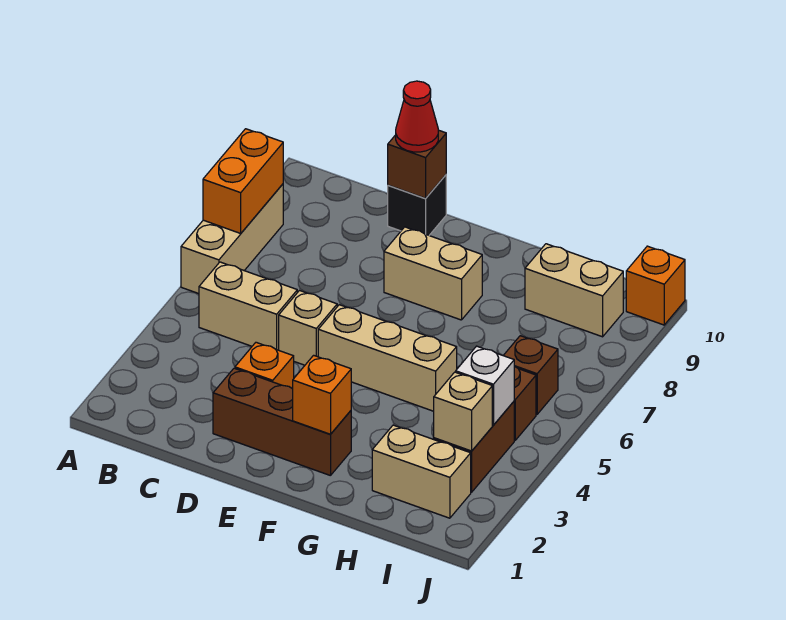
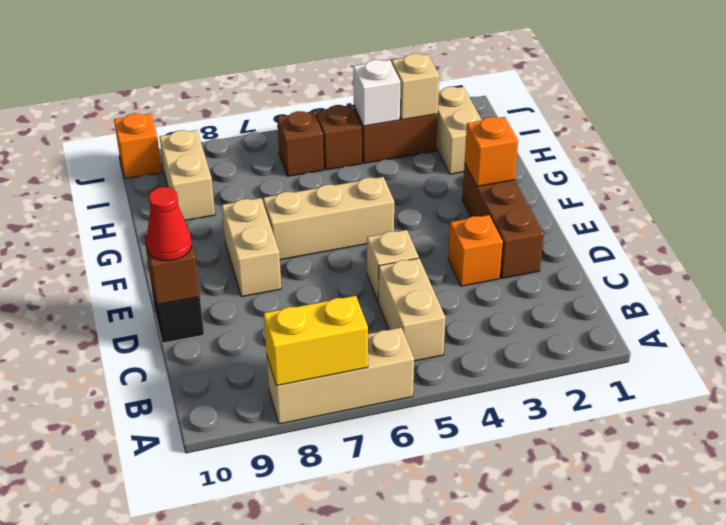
orange 1x2 brick [203,129,283,233] -> yellow 1x2 brick [264,296,368,386]
tan 1x3 brick [318,305,457,411] -> tan 1x3 brick turned to [263,177,394,260]

